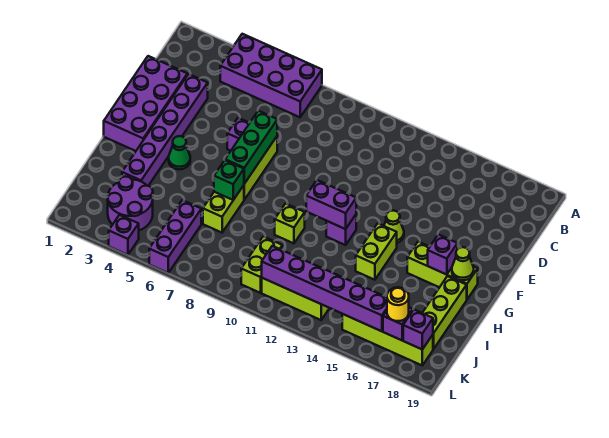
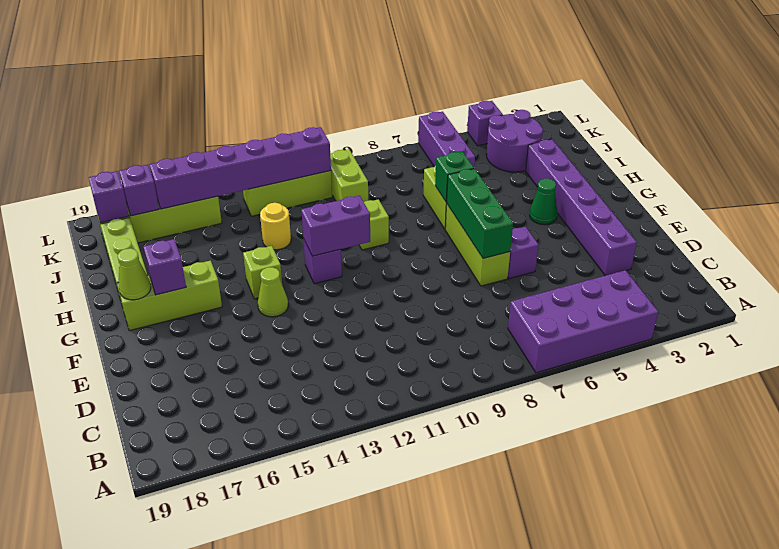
purple 2x4 brick [104,56,187,151] -> none
lime 1x2 brick [356,223,397,280] -> lime 1x1 brick [243,246,282,299]
yellow 1x1 round brick [387,287,409,321] -> yellow 1x1 round brick moved to [260,203,291,250]

